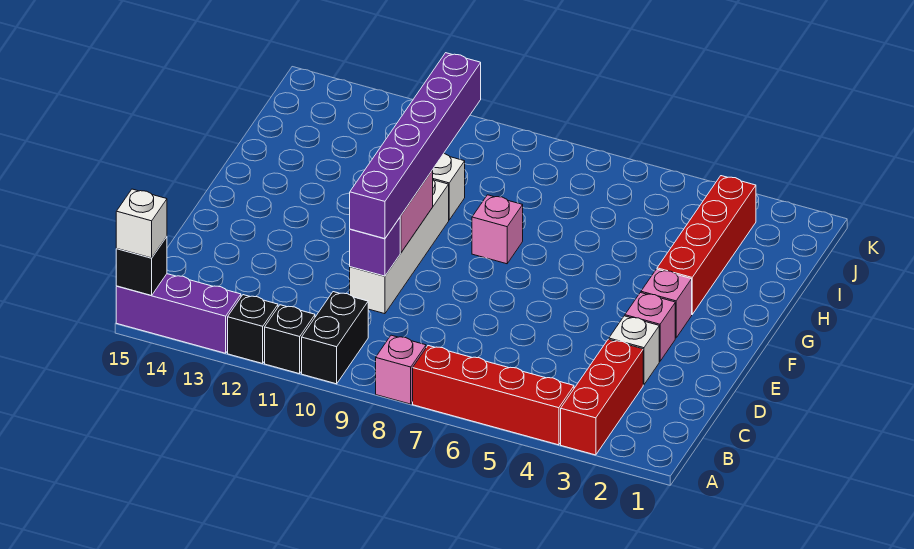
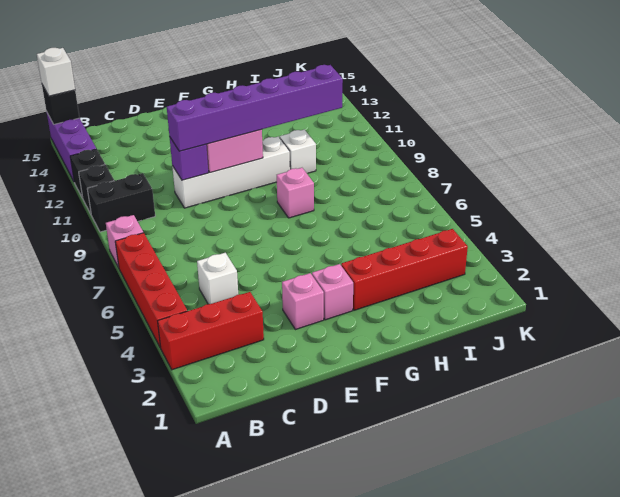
white 1x1 brick [609,316,659,385] -> white 1x1 brick moved to [197,253,238,304]

